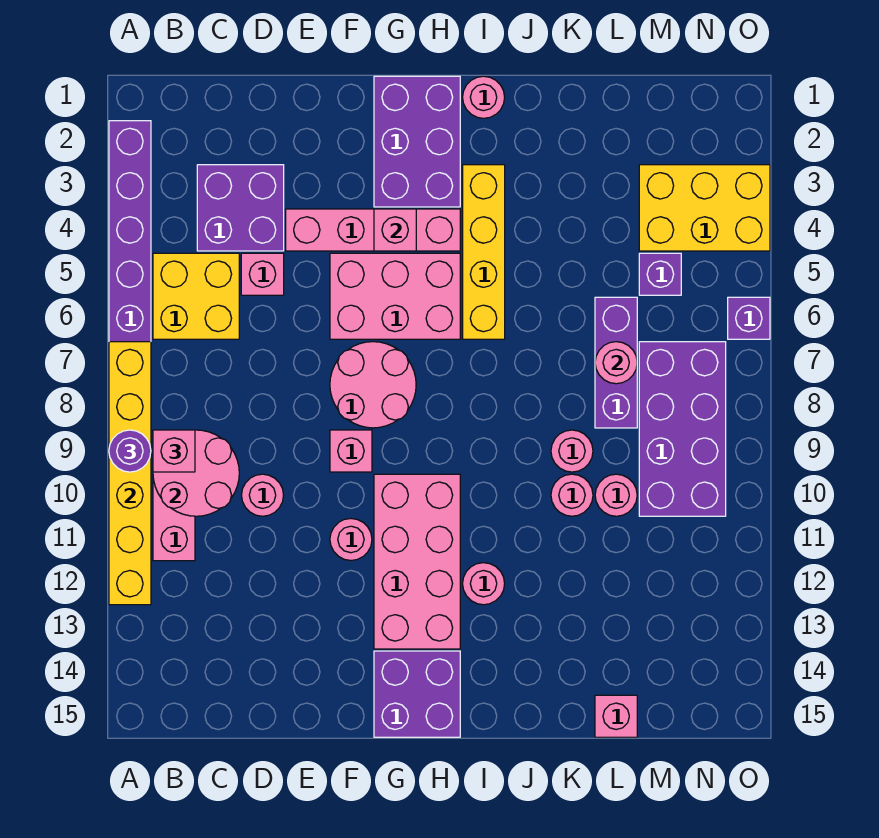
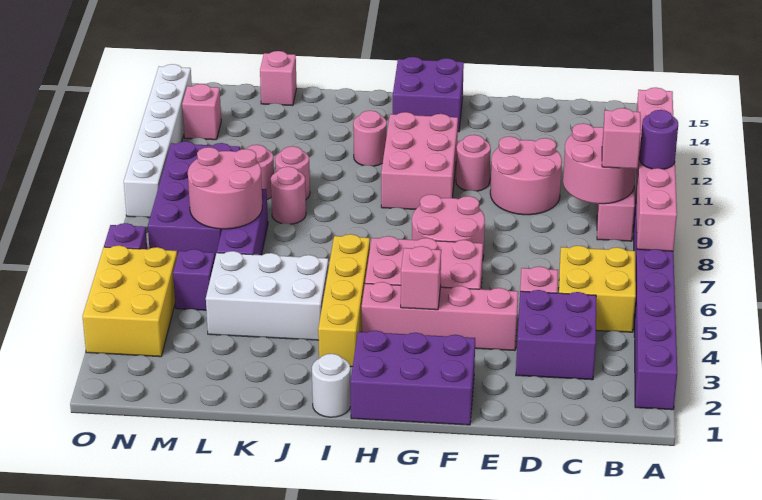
yellow 1x6 brick [109,342,151,605] -> pink 1x6 brick [636,88,677,251]
pink 1x1 round brick [242,474,284,516] -> pink 2x2 round brick [490,136,562,215]
pink 1x1 brick [330,430,372,472] -> pink 1x1 brick moved to [182,84,221,140]
purple 2x3 brick [374,76,460,207] -> purple 2x3 brick turned to [350,331,475,425]
pink 2x4 brick [374,474,460,649] -> pink 2x3 brick [381,112,458,209]
pink 1x1 round brick [463,76,505,118] -> white 1x1 round brick [312,354,351,417]
none -> white 2x3 brick [206,251,329,340]
pink 1x1 round brick [595,342,637,384] -> pink 2x2 round brick [188,147,262,229]
yellow 2x3 brick [639,165,770,251] -> yellow 2x3 brick turned to [82,245,177,357]
none -> white 1x6 brick [124,64,192,218]

